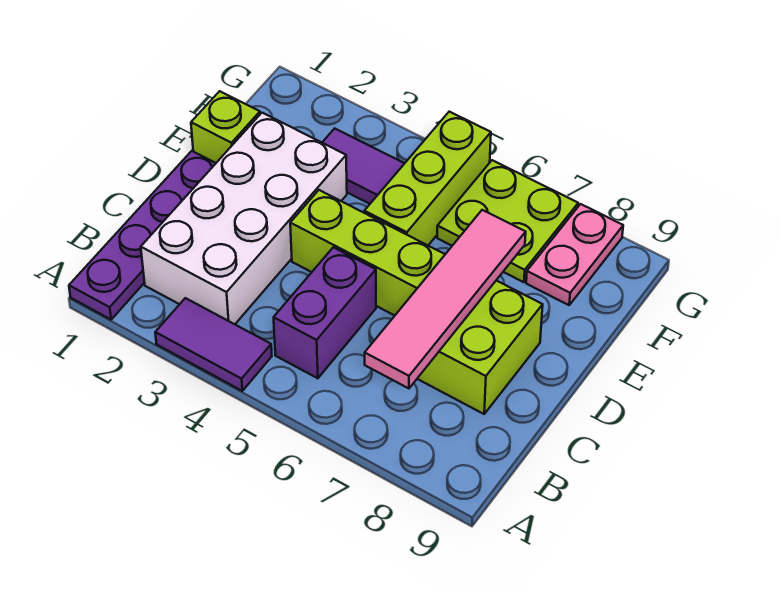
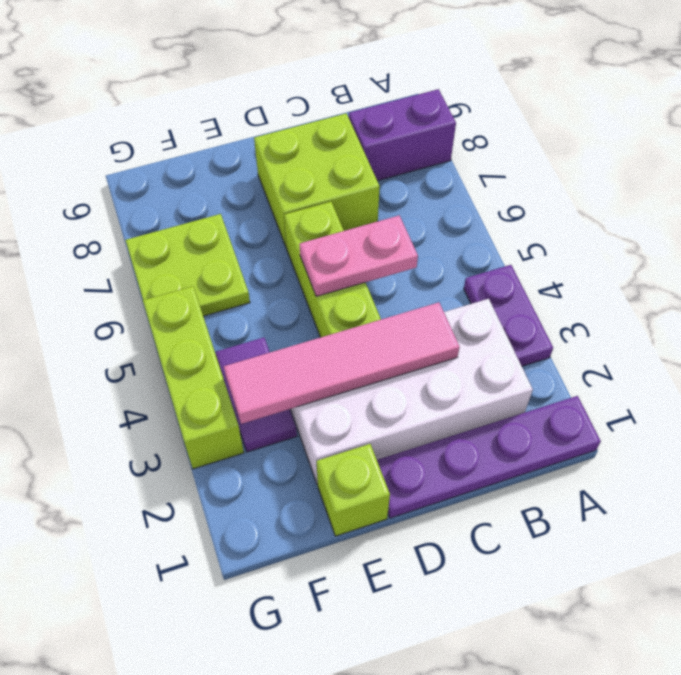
purple 1x2 tile [155,298,272,391] -> purple 1x2 plate [464,265,553,366]
purple 1x2 brick [274,247,376,378] -> purple 1x2 brick moved to [349,89,456,181]
pink 1x4 tile [365,210,526,388] -> pink 1x4 tile moved to [224,302,460,424]
lime 1x3 brick [364,112,491,245] -> lime 1x3 brick turned to [143,286,244,469]
pink 1x2 plate [526,204,623,305] -> pink 1x2 plate moved to [299,215,418,296]

